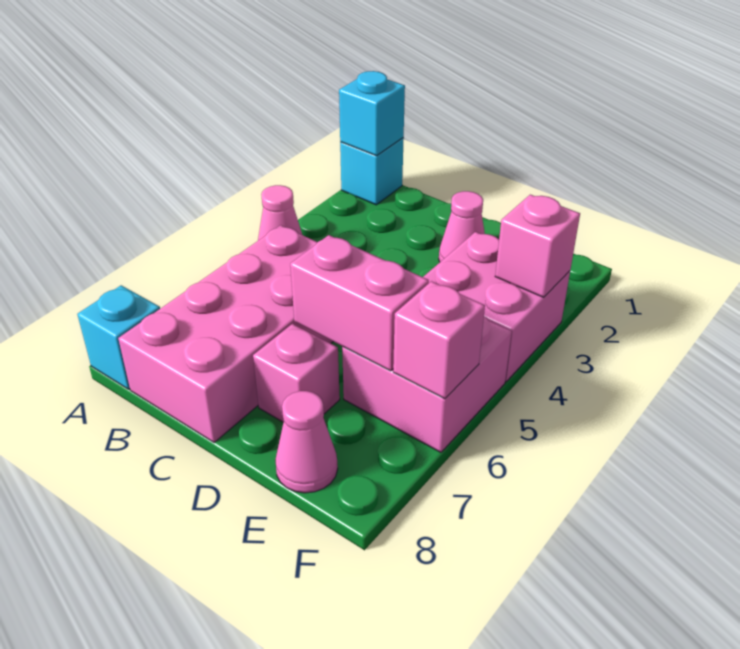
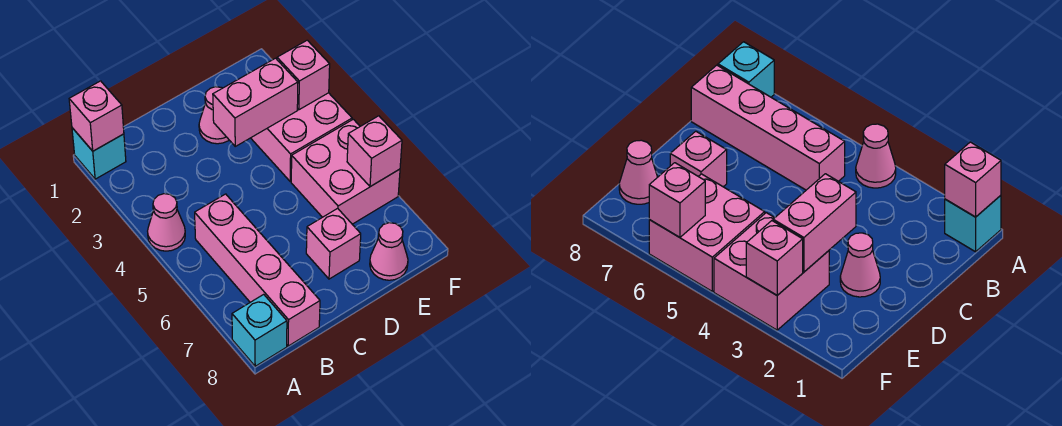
cyan 1x1 brick [339,71,405,156] -> pink 1x1 brick [69,81,124,151]
pink 2x4 brick [118,225,333,443] -> pink 1x4 brick [195,194,320,346]
pink 1x2 brick [290,235,429,371] -> pink 1x2 brick moved to [213,58,298,146]

